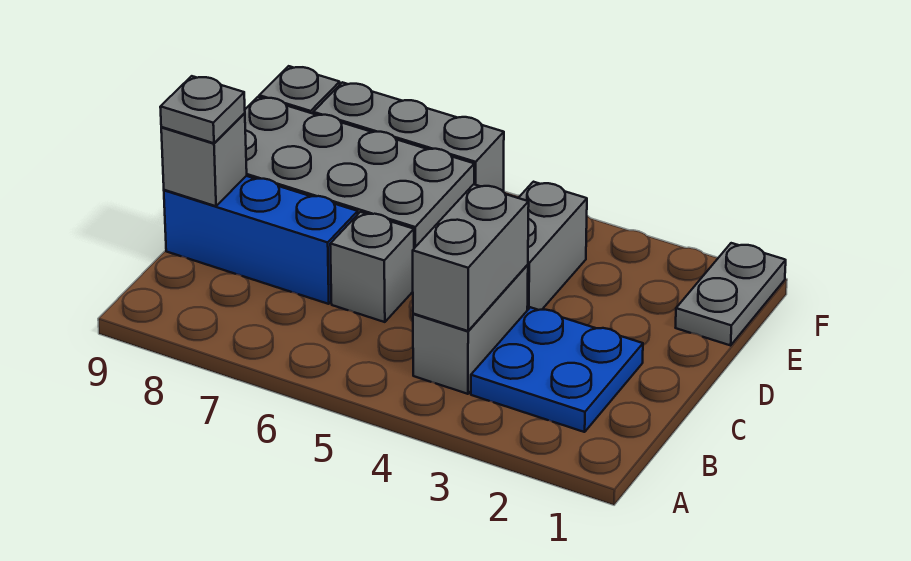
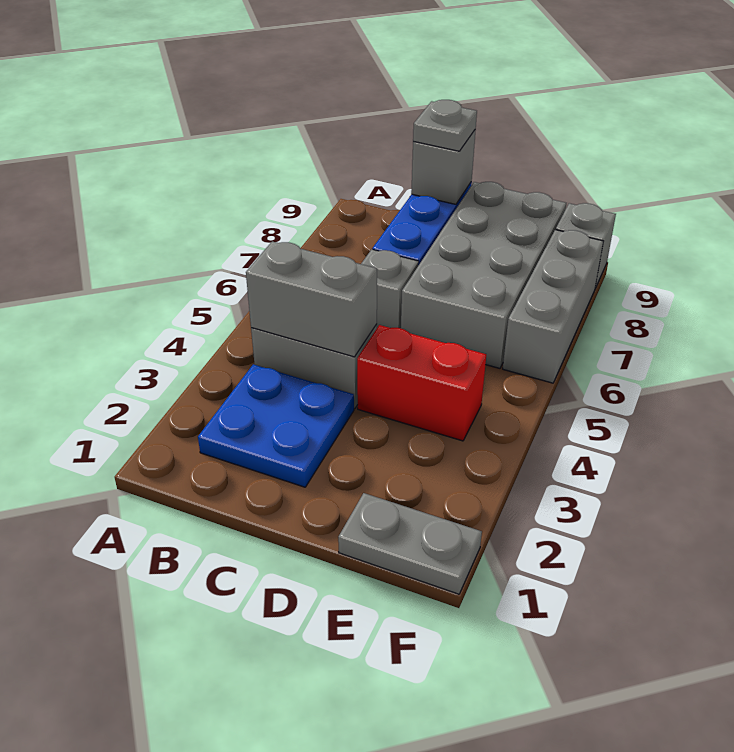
grey 1x2 brick [519,182,587,310] -> red 1x2 brick [357,325,486,441]

